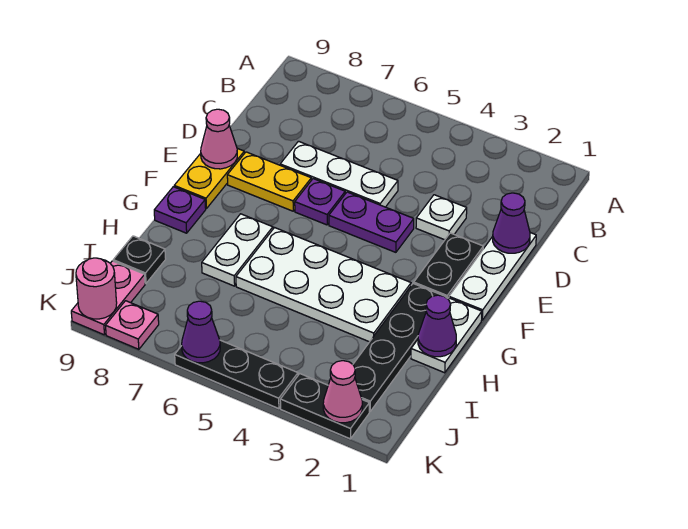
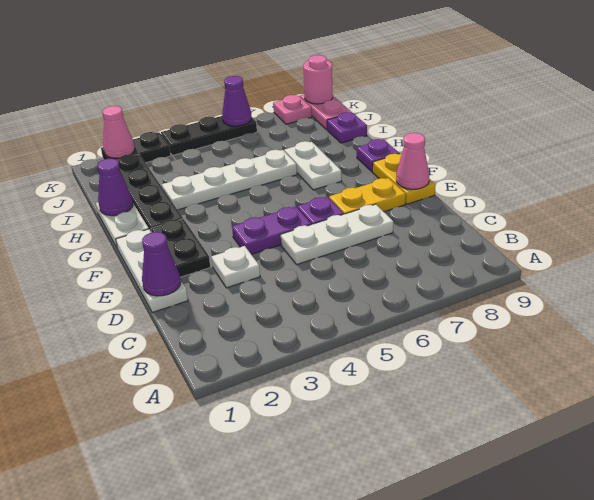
white 2x4 plate [236,228,411,342] -> white 1x4 plate [162,150,297,210]
black 1x1 plate [113,236,166,283] -> purple 1x1 plate [327,112,367,143]

